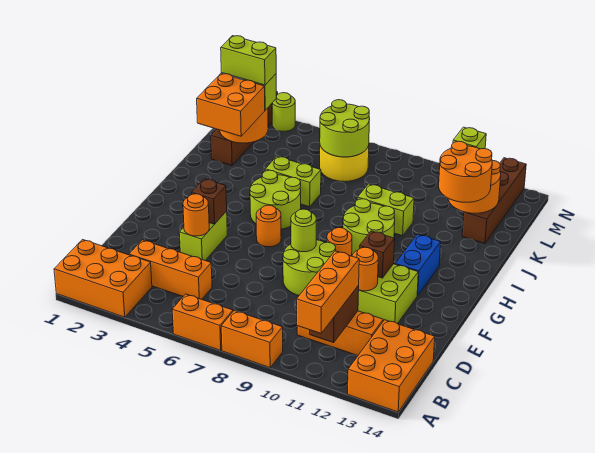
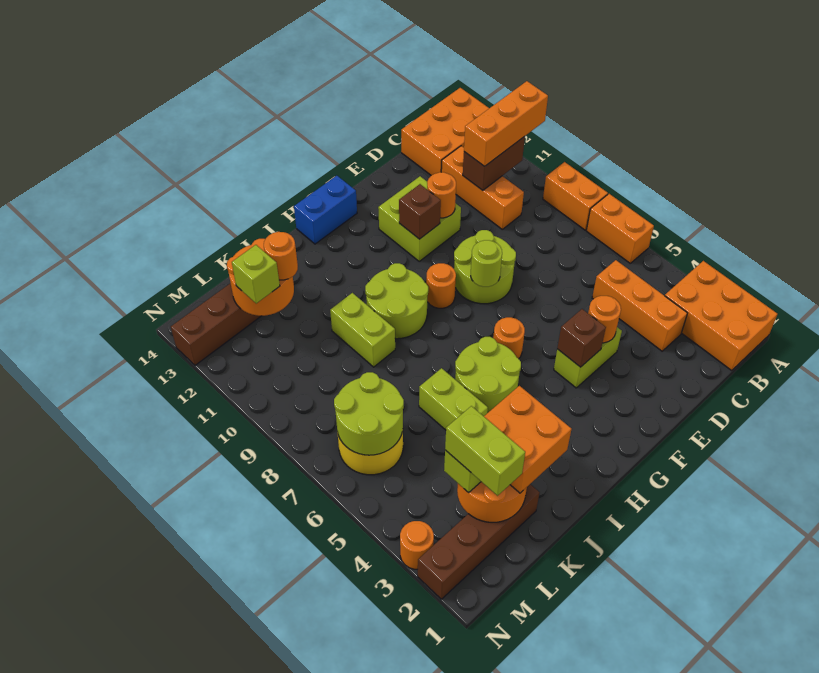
blue 1x2 brick [396,234,441,295] -> blue 1x2 brick moved to [294,176,357,244]
orange 2x2 round brick [439,141,492,202] -> orange 1x1 round brick [264,232,298,280]
lime 1x1 round brick [272,93,295,131] -> orange 1x1 round brick [400,521,434,569]

